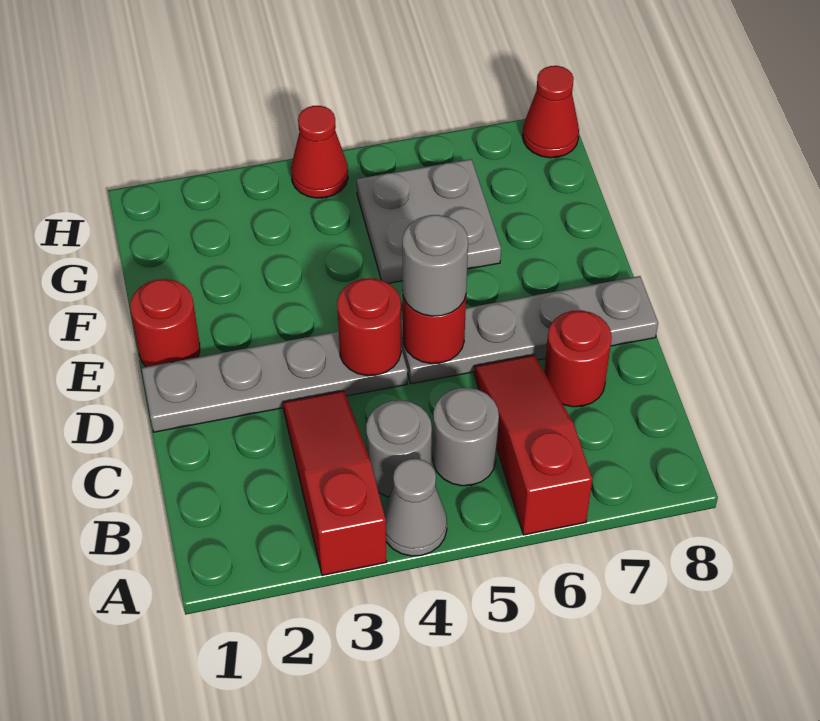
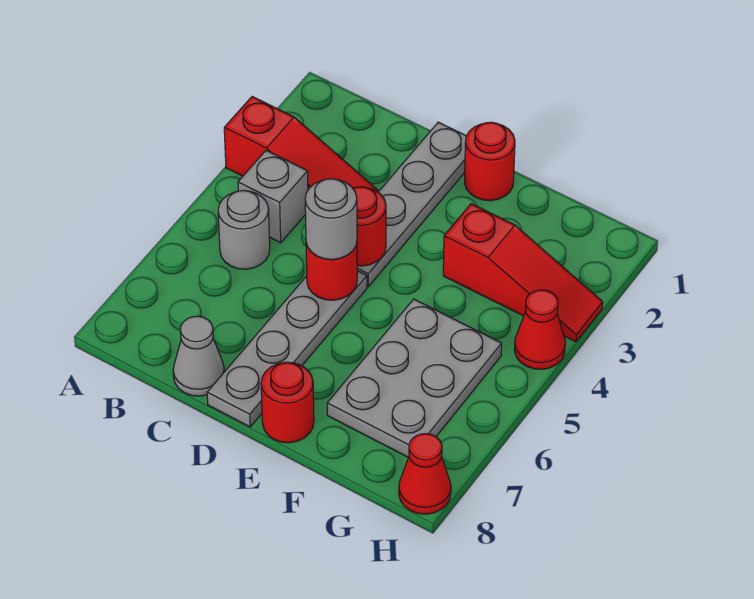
grey 1x1 cone [384,459,447,556] -> grey 1x1 cone moved to [173,316,224,396]
red 1x3 slope [474,355,592,535] -> red 1x3 slope moved to [443,204,603,342]
grey 1x1 round brick [366,400,432,497] -> grey 1x1 brick [238,150,308,243]
red 1x1 round brick [544,310,612,407] -> red 1x1 round brick moved to [261,362,314,443]
grey 2x2 plate [357,159,501,283] -> grey 2x3 plate [327,299,502,457]

